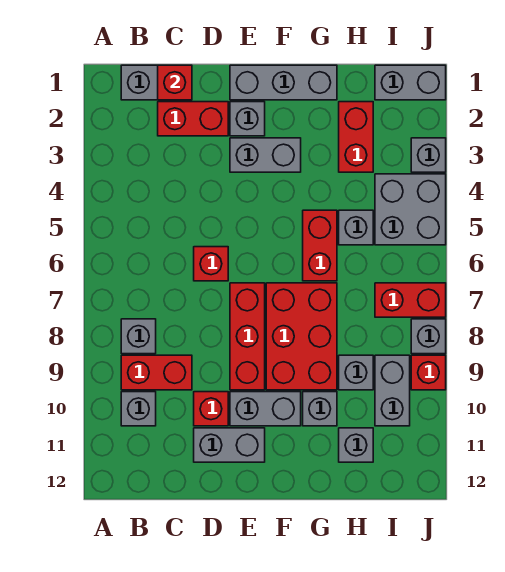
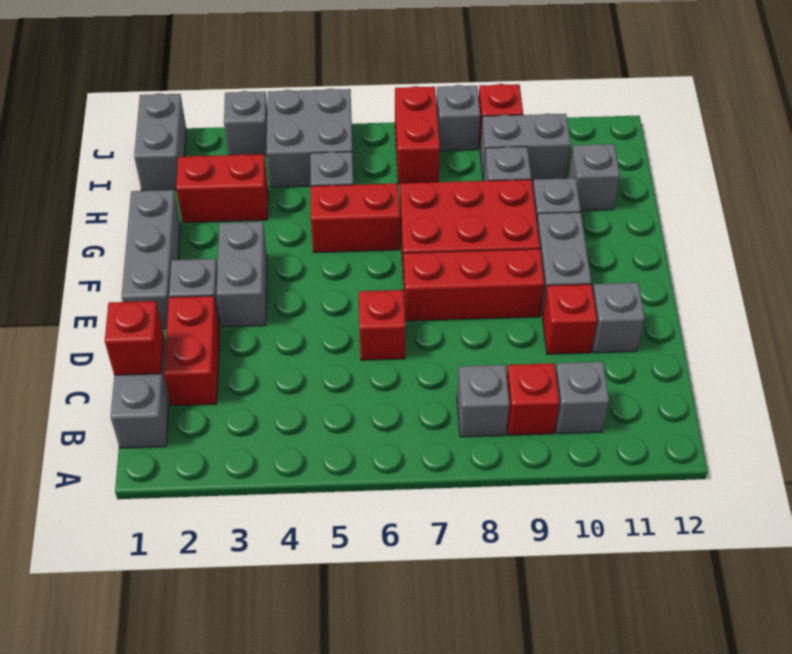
red 1x2 brick [121,355,192,390] -> red 1x1 brick [507,363,559,435]
grey 1x2 brick [194,428,265,462] -> grey 1x1 brick [592,283,645,353]

